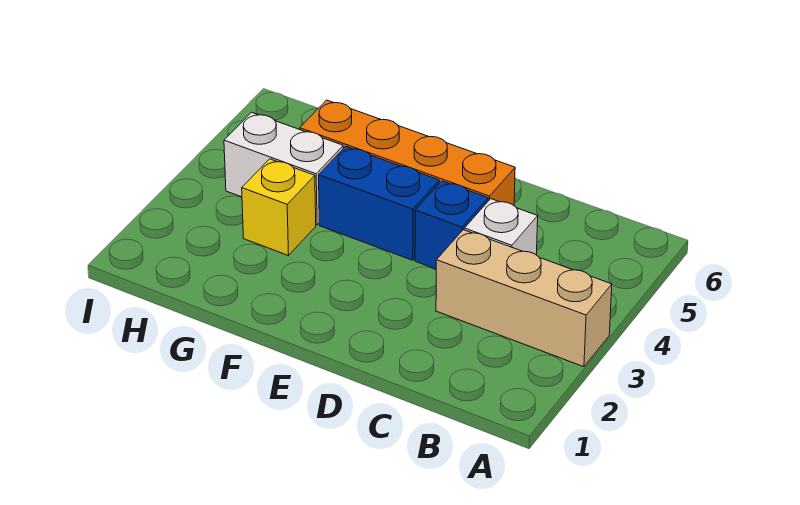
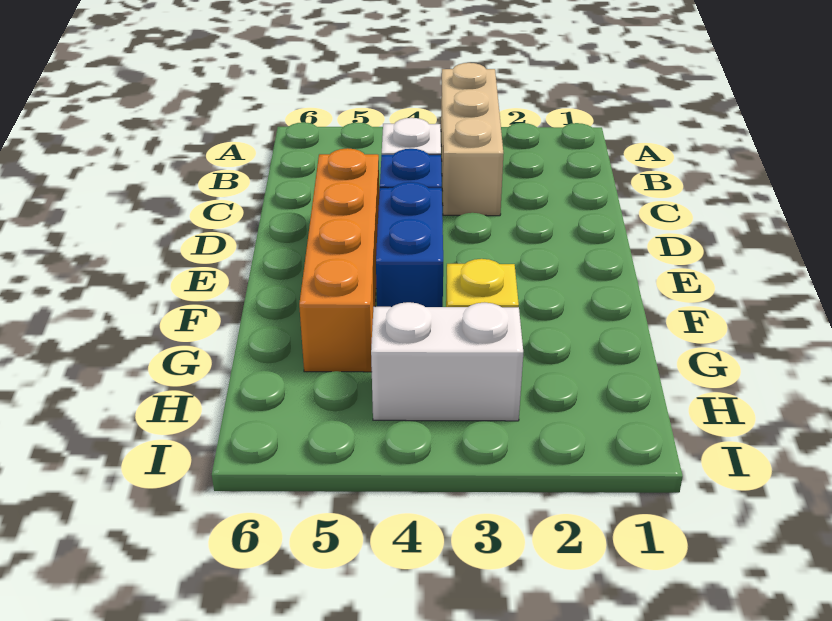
white 1x2 brick [224,112,343,225] -> white 1x2 brick turned to [371,302,523,421]

